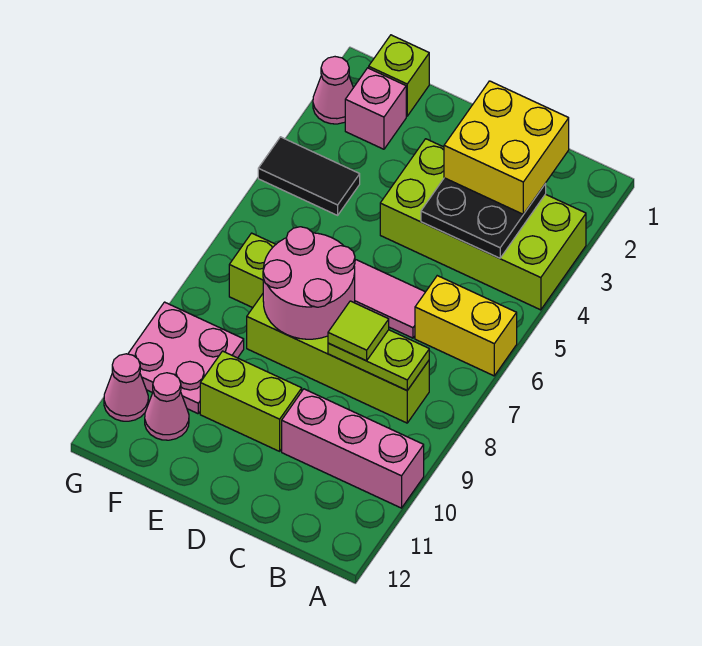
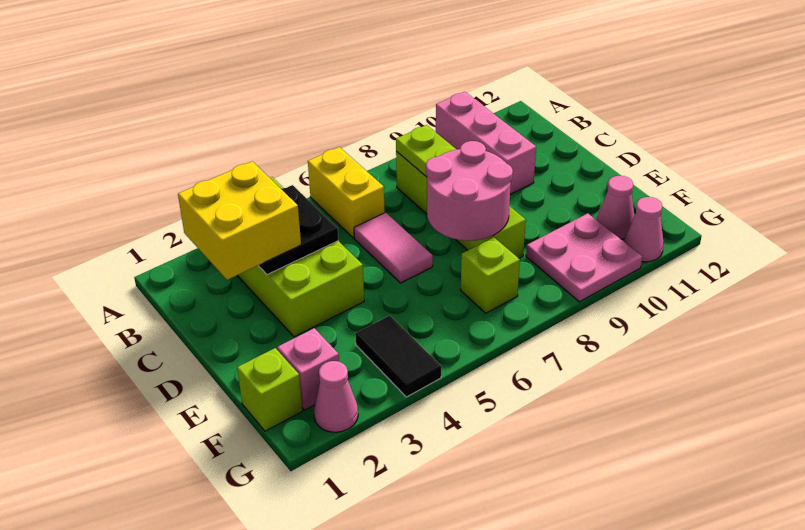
lime 1x1 tile [328,301,389,361] -> none
lime 1x2 brick [200,351,302,451] -> none

